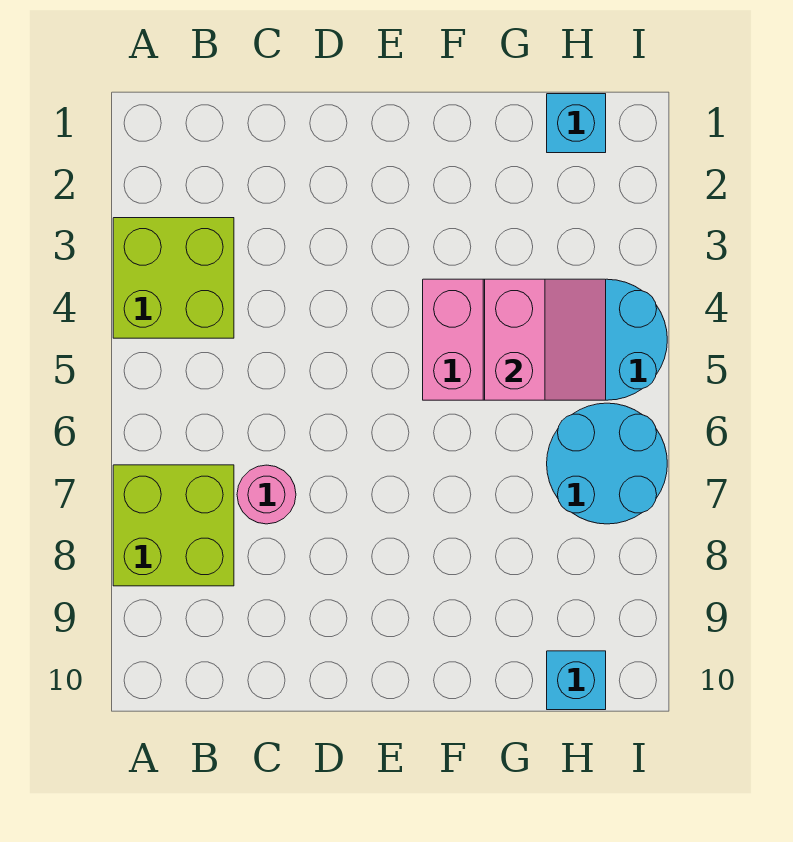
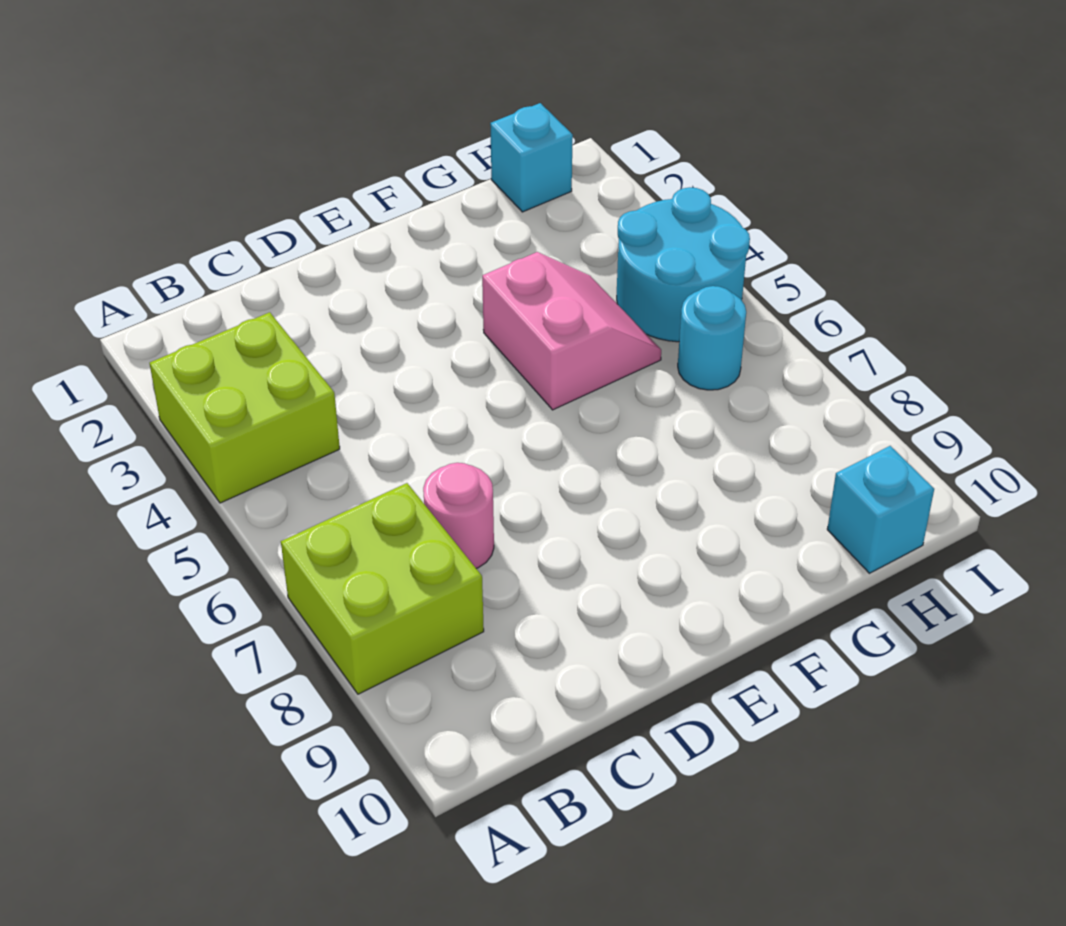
pink 2x2 slope [485,279,606,400] -> none
cyan 2x2 round brick [547,403,667,524] -> cyan 1x1 round brick [678,286,746,390]

